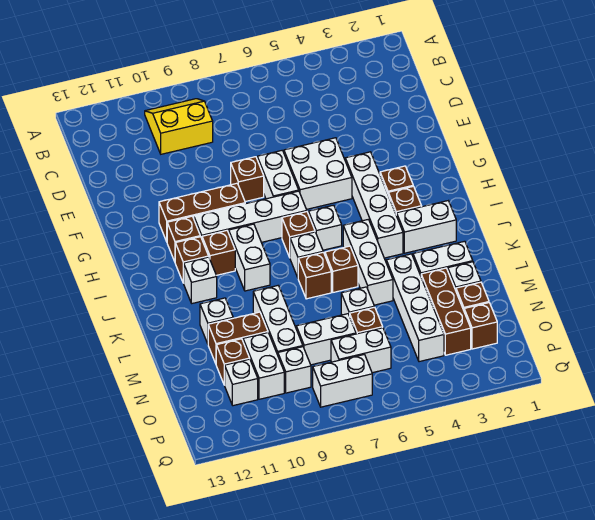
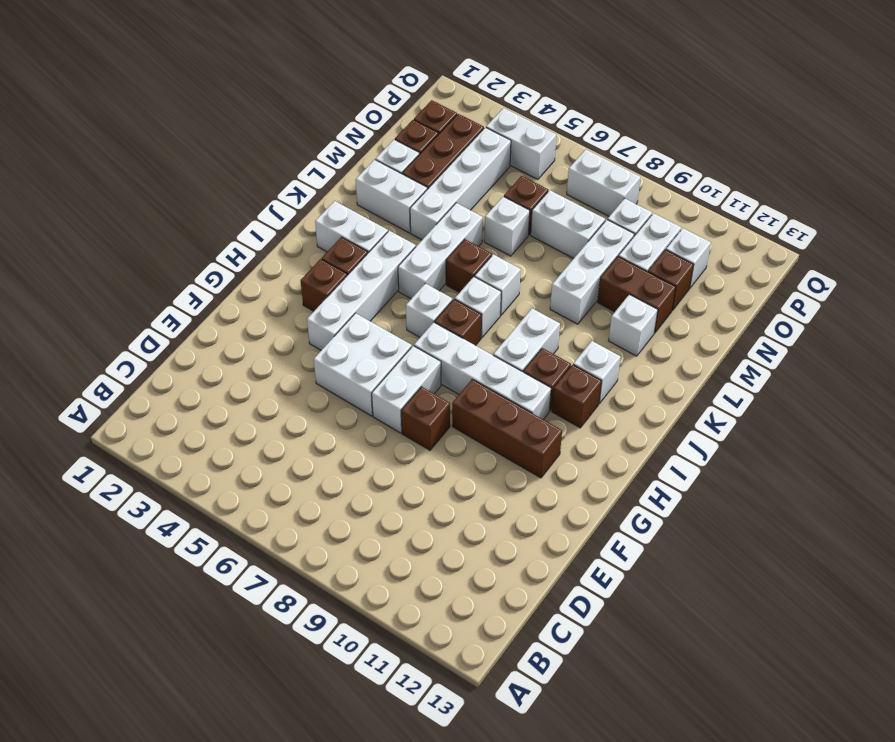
yellow 2x2 slope [145,99,213,154] -> none
brown 1x1 brick [167,216,200,262] -> none
brown 1x1 brick [298,252,331,299] -> white 1x1 brick [475,254,521,315]
white 1x2 brick [331,328,391,373] -> white 1x2 brick moved to [486,108,556,179]

